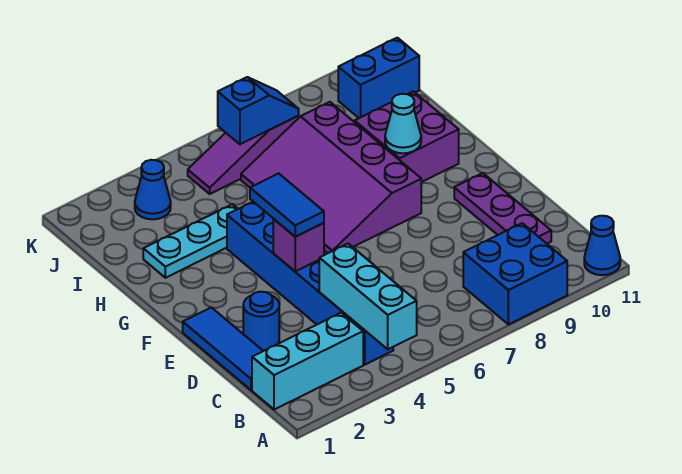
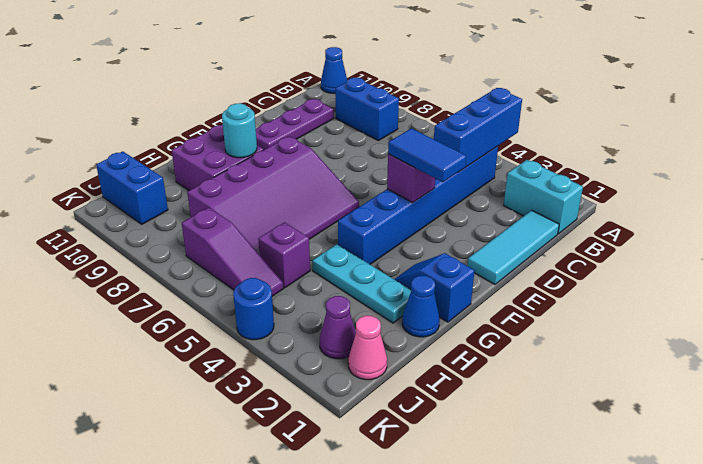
cyan 1x3 brick [319,244,417,349] -> blue 1x3 brick [434,88,522,167]
blue 2x2 brick [463,223,567,324] -> blue 1x2 brick [335,78,399,141]
cyan 1x3 brick [252,313,363,410] -> cyan 1x2 brick [504,160,583,234]
blue 1x3 tile [183,307,263,390] -> cyan 1x3 tile [468,210,559,284]
blue 1x1 round brick [243,292,279,351] -> blue 1x1 round brick moved to [233,278,274,340]
blue 1x2 tile [250,173,324,237] -> blue 1x2 tile turned to [388,128,466,182]
cyan 1x1 cone [385,94,421,153] -> cyan 1x1 round brick [222,103,257,158]
none -> purple 1x1 brick [258,222,310,288]
none -> pink 1x1 cone [348,316,387,380]
none -> purple 1x1 cone [320,296,356,359]
blue 1x1 cone [135,160,171,219] -> blue 1x1 cone moved to [402,276,440,337]
blue 1x2 slope [218,77,299,144] -> blue 1x2 slope moved to [394,253,474,322]

